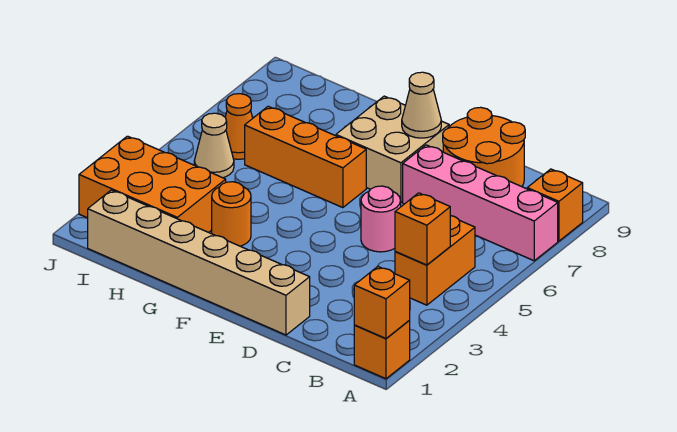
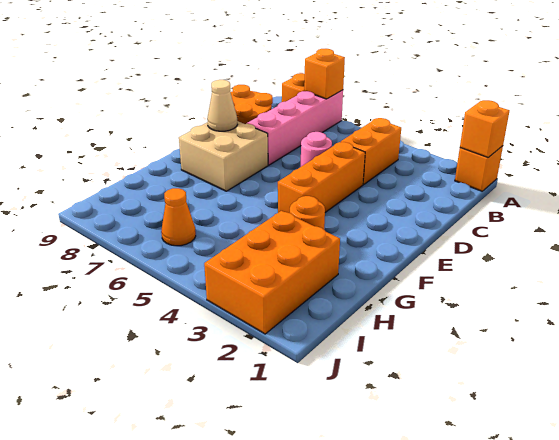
orange 1x2 brick [395,216,475,305] -> orange 1x2 brick turned to [341,118,401,185]
orange 1x1 brick [395,193,450,265] -> orange 1x1 brick moved to [304,49,345,99]
tan 1x6 brick [88,190,310,335] -> none
orange 1x3 brick [245,106,366,208] -> orange 1x3 brick moved to [278,142,365,213]
tan 1x1 cone [194,113,234,178] -> none

